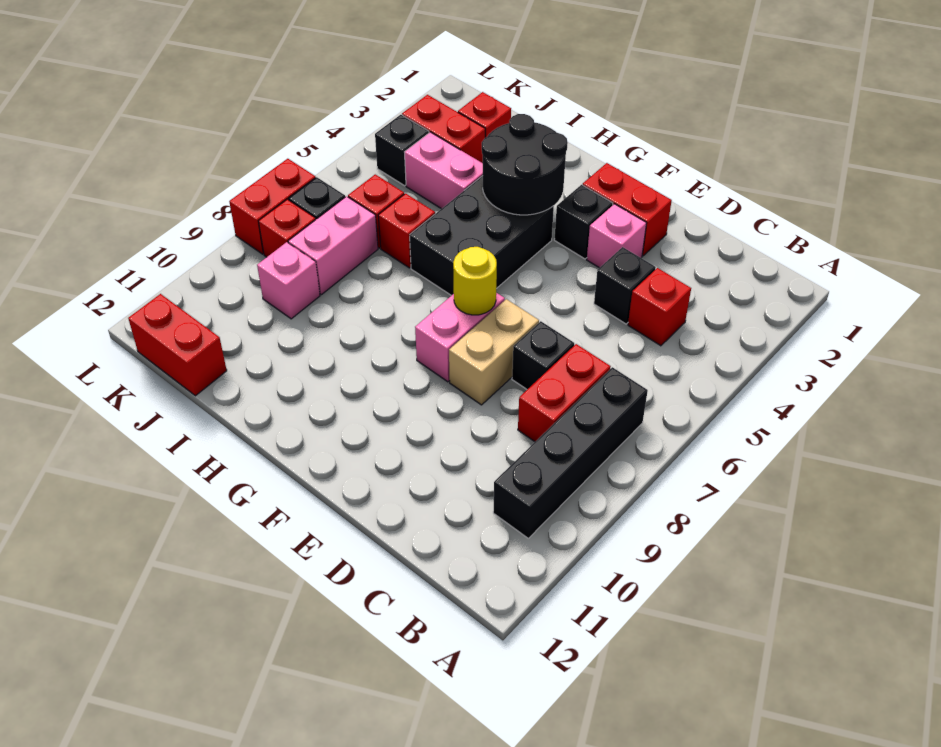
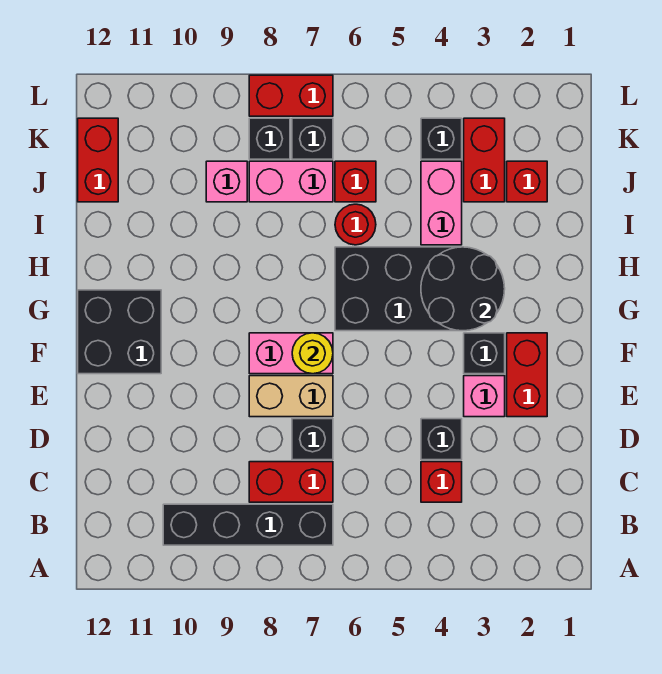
none -> black 2x2 brick [78,290,161,374]
red 1x1 brick [378,193,435,268] -> red 1x1 round brick [335,204,376,245]
red 1x1 brick [259,199,316,257] -> black 1x1 brick [249,118,290,159]

